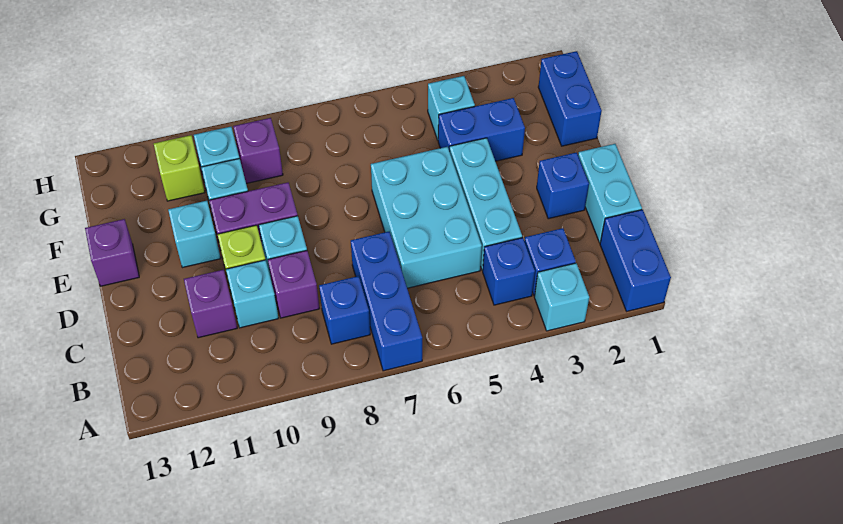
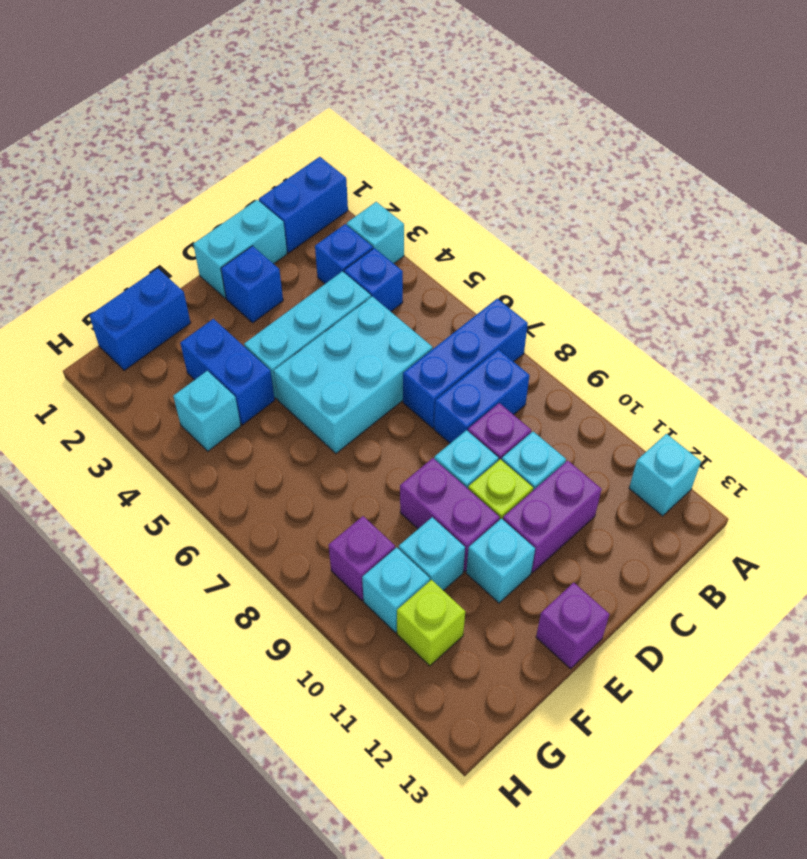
none -> cyan 1x1 brick [629,434,701,516]
blue 1x1 brick [319,276,370,344] -> blue 1x2 brick [434,350,530,443]
purple 1x1 brick [184,270,237,338] -> purple 1x2 brick [503,461,602,573]

